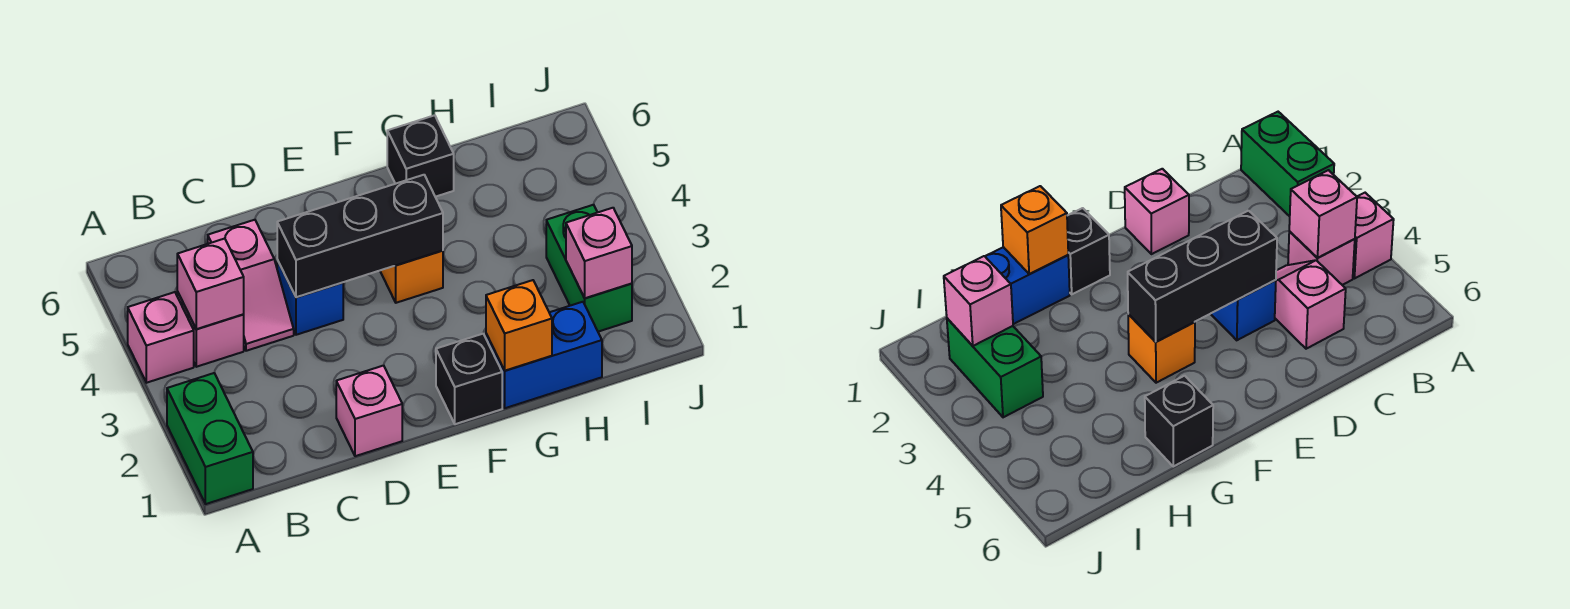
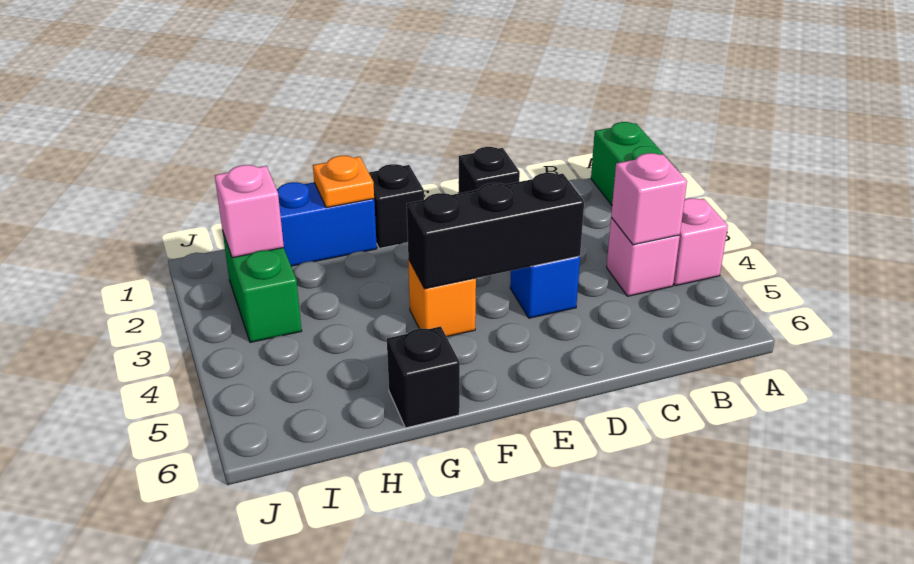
pink 1x2 slope [208,220,294,351] -> none
pink 1x1 brick [336,366,402,456] -> black 1x1 brick [459,147,520,193]
orange 1x1 brick [486,280,552,371] -> orange 1x1 plate [313,156,374,208]

